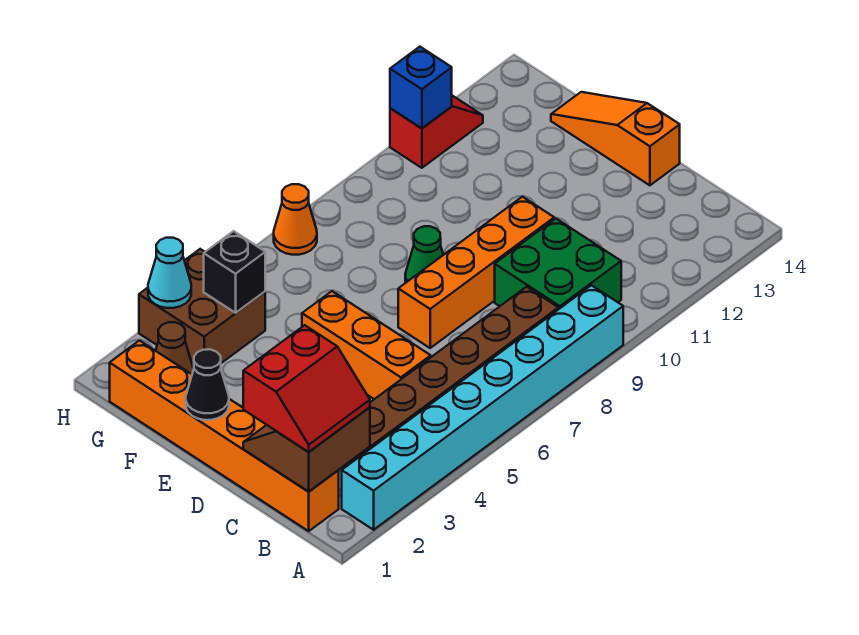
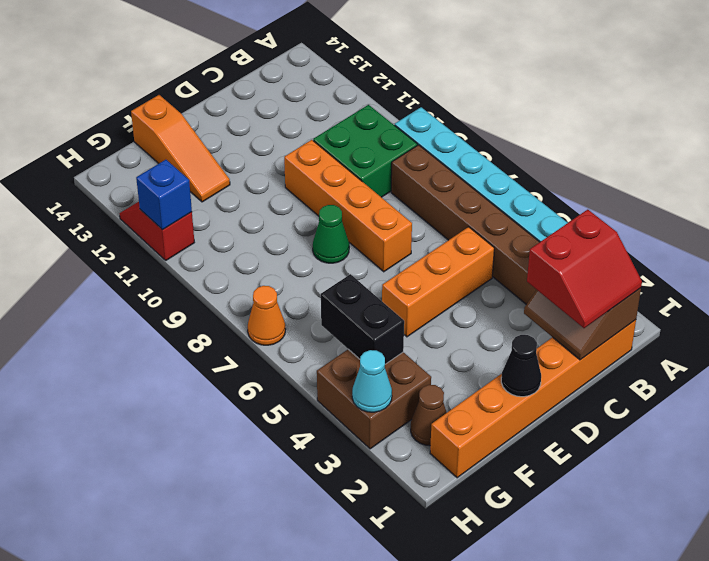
red 2x2 slope [243,325,370,452] -> red 2x2 slope turned to [527,210,642,328]
orange 1x3 slope [551,92,680,185] -> orange 1x3 slope turned to [131,95,230,202]
black 1x1 brick [204,231,265,313] -> black 1x2 brick [321,274,404,364]

